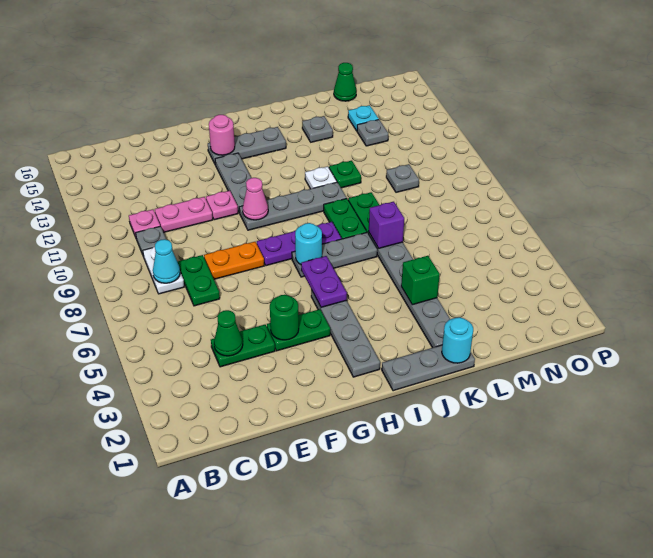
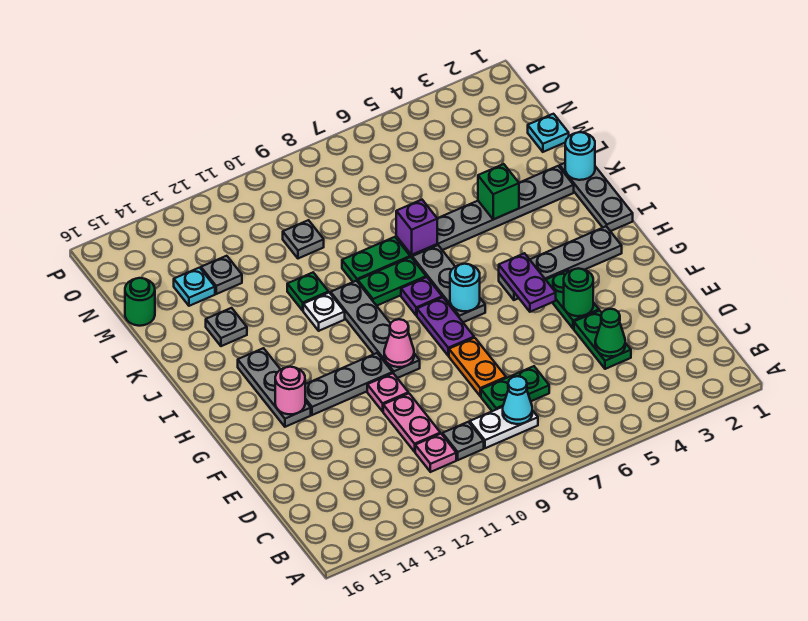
purple 1x2 plate [301,256,347,307] -> purple 1x2 plate turned to [499,253,556,312]
none -> cyan 1x1 plate [528,114,569,152]
green 1x1 cone [334,63,357,101] -> green 1x1 round brick [125,278,155,326]

